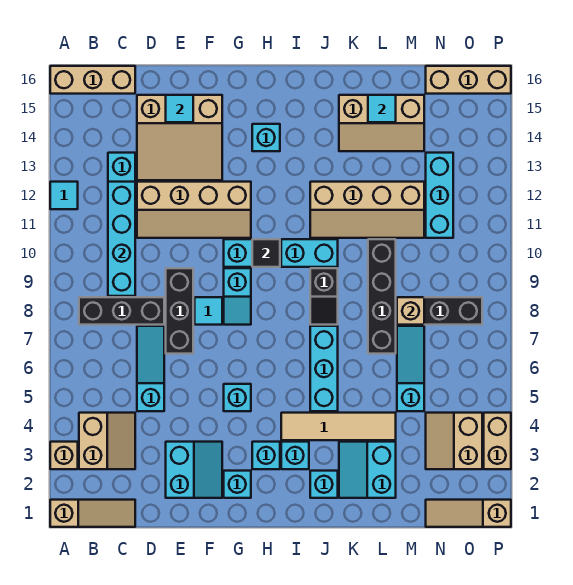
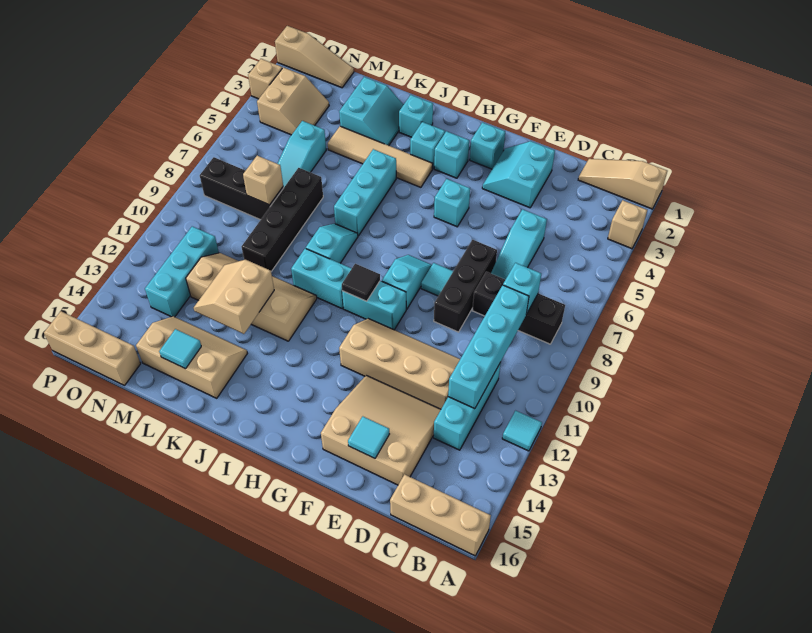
tan 2x2 slope [79,413,135,469] -> tan 2x2 slope moved to [194,260,274,334]
cyan 1x1 brick [252,124,280,151] -> cyan 1x1 brick moved to [503,263,541,314]
black 1x2 slope [310,268,338,325] -> cyan 1x2 slope [306,224,358,263]
tan 1x2 brick [484,413,511,469] -> tan 1x1 brick [248,59,282,99]

